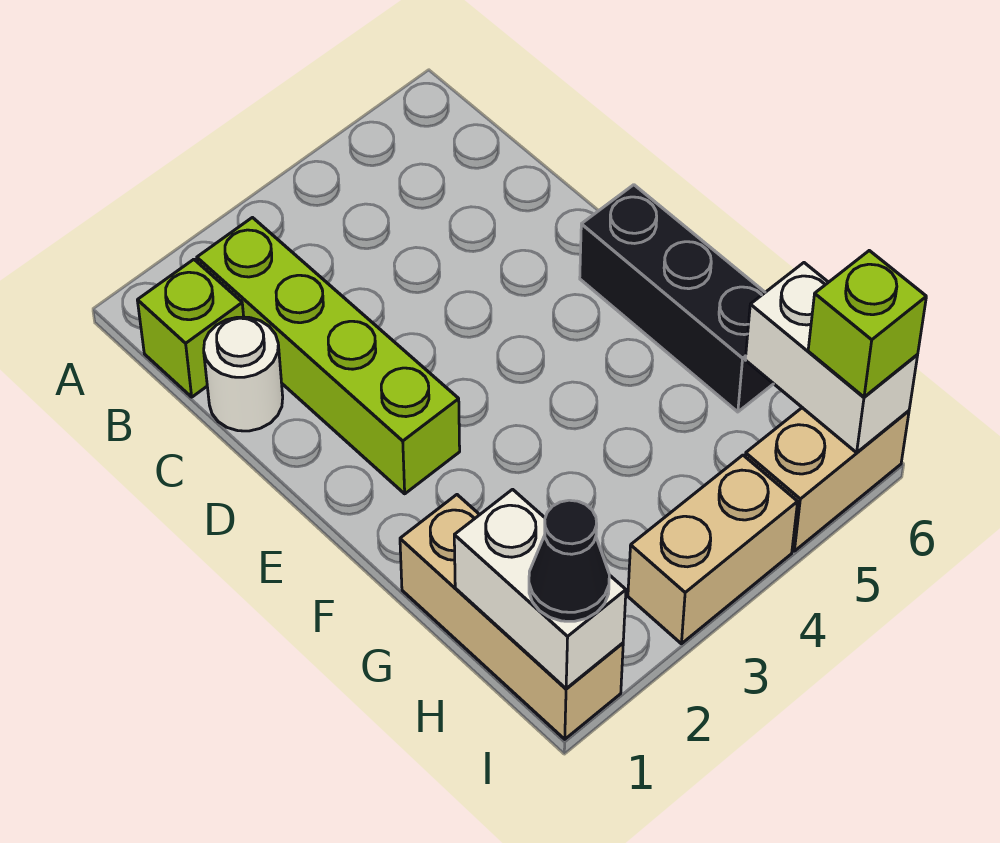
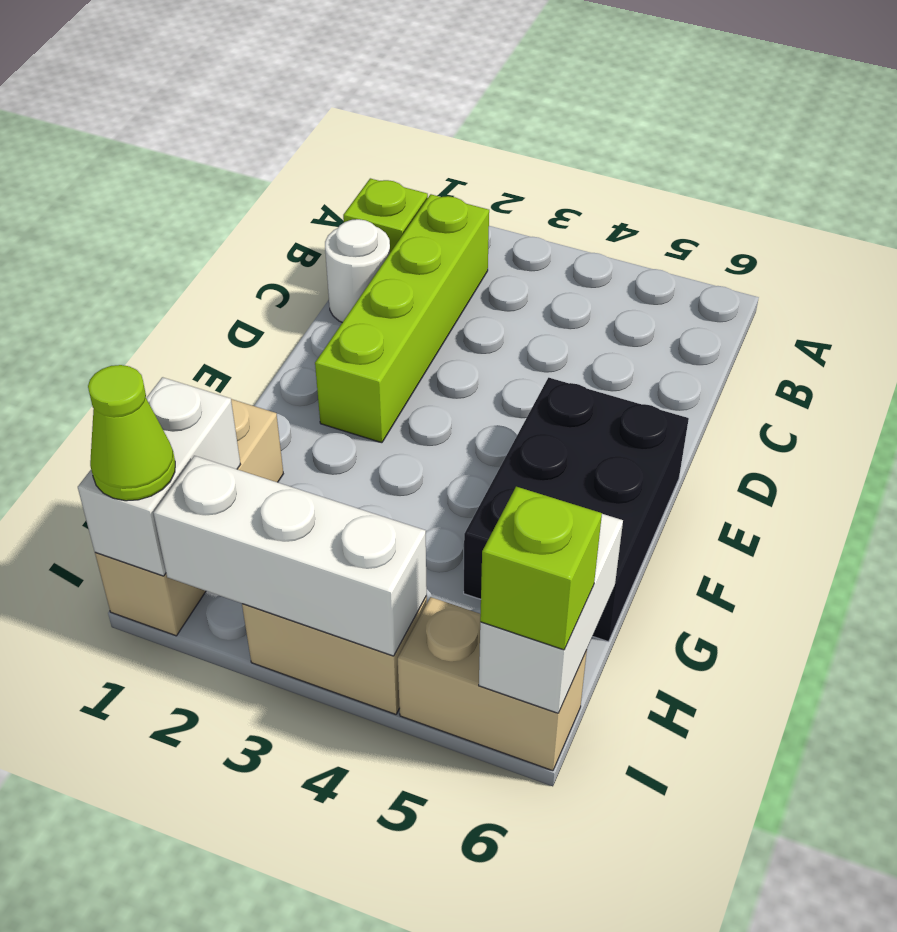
black 1x3 brick [580,185,773,412] -> black 2x3 brick [464,378,689,642]
black 1x1 cone [529,500,609,621] -> lime 1x1 cone [88,365,175,501]
none -> white 1x3 brick [154,456,427,656]

